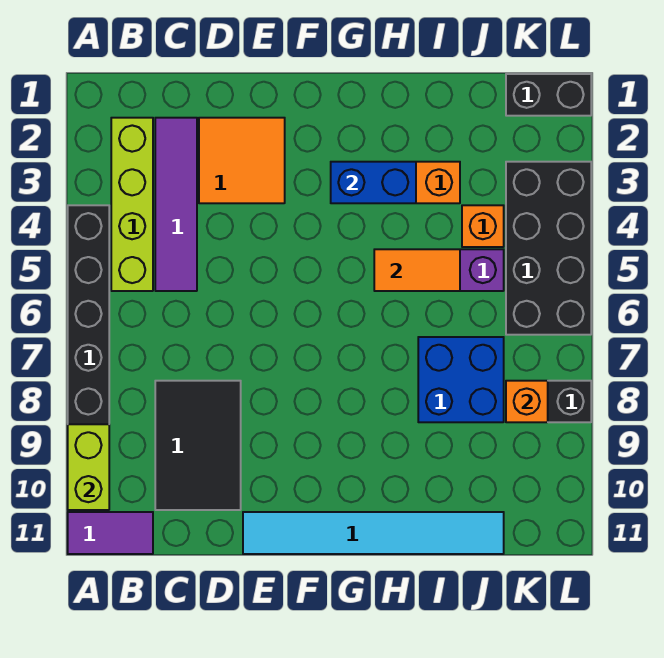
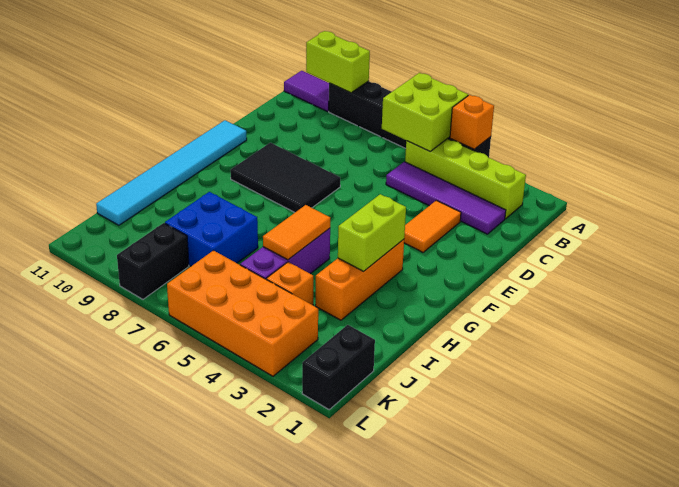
none -> lime 2x2 brick [382,73,468,151]
purple 1x2 tile [68,512,153,554] -> purple 1x2 tile turned to [284,71,329,112]
black 2x3 tile [155,381,241,510] -> black 2x3 tile moved to [230,143,340,212]
orange 2x2 tile [199,118,285,203] -> orange 1x2 tile [404,200,461,252]
blue 1x2 brick [331,162,416,203] -> lime 1x2 brick [338,194,406,271]
black 2x4 brick [506,162,591,335] -> orange 2x4 brick [167,250,318,376]
orange 1x1 brick [506,381,548,422] -> orange 1x1 brick moved to [450,95,494,149]

